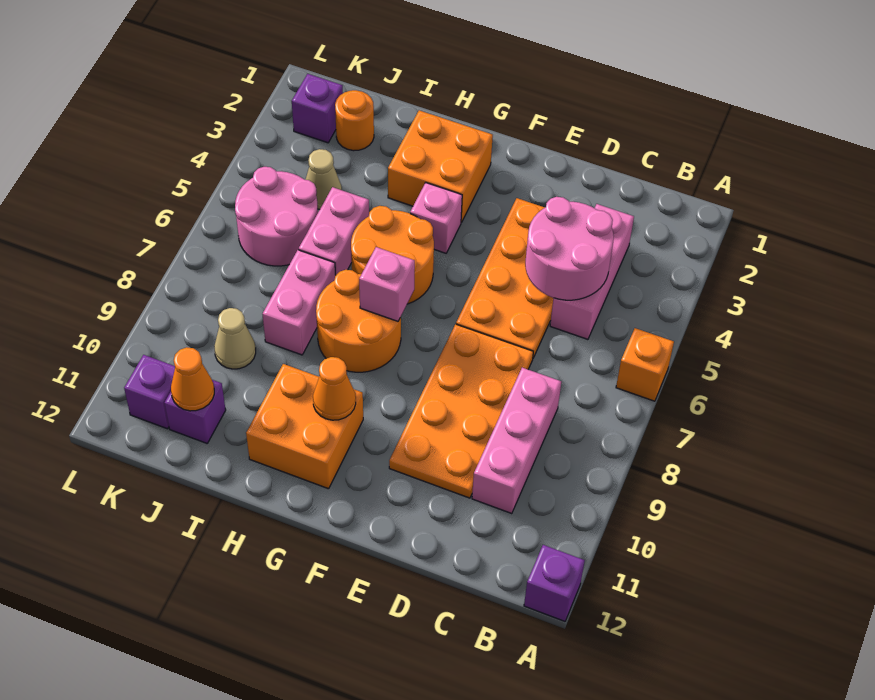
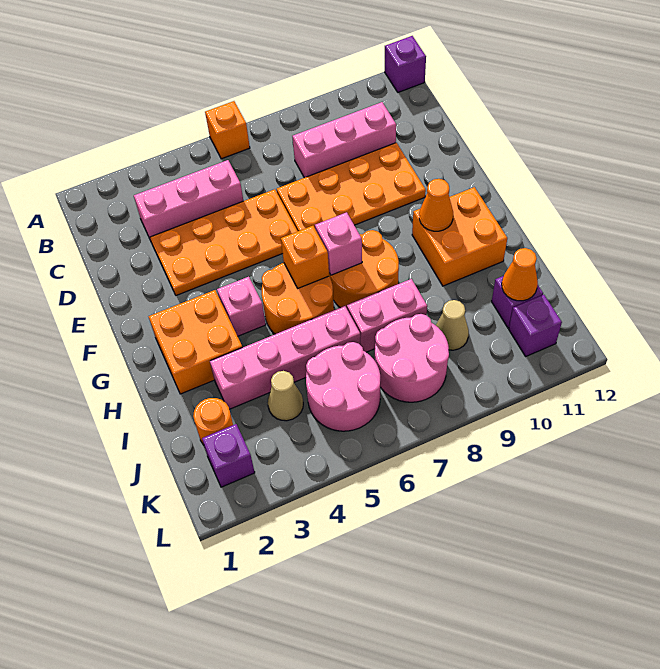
pink 2x2 round brick [525,197,614,300] -> pink 2x2 round brick moved to [375,314,449,402]
none -> orange 1x1 brick [281,226,329,288]
pink 1x2 brick [299,187,369,275] -> pink 1x4 brick [210,306,360,409]

